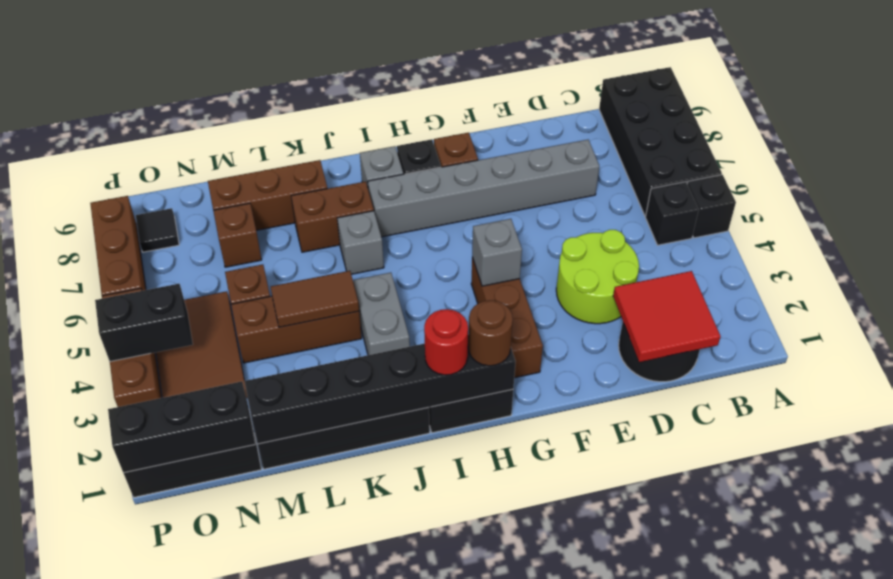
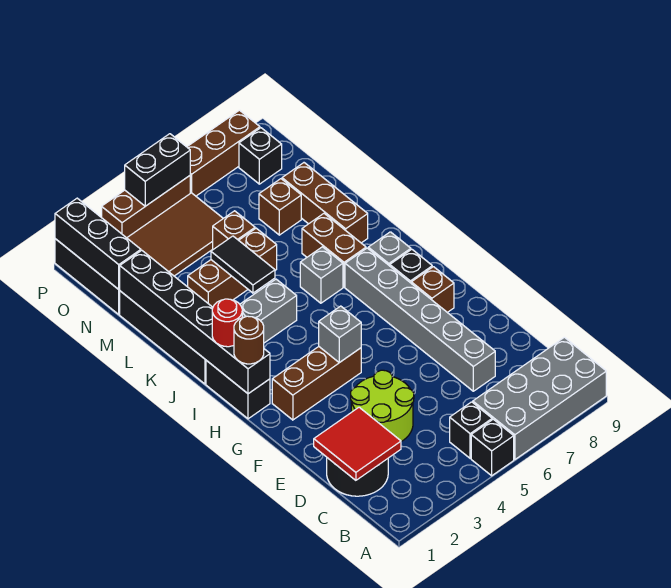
black 2x4 brick [599,67,722,216] -> grey 2x4 brick [473,337,606,460]
brown 1x3 brick [231,296,362,363] -> brown 1x3 brick turned to [188,228,277,307]
brown 1x2 tile [271,271,359,327] -> black 1x2 tile [211,236,275,293]
black 1x2 brick [95,284,193,361] -> black 1x2 brick turned to [125,134,190,206]
black 1x1 tile [136,208,179,252] -> black 1x1 brick [239,128,282,184]

